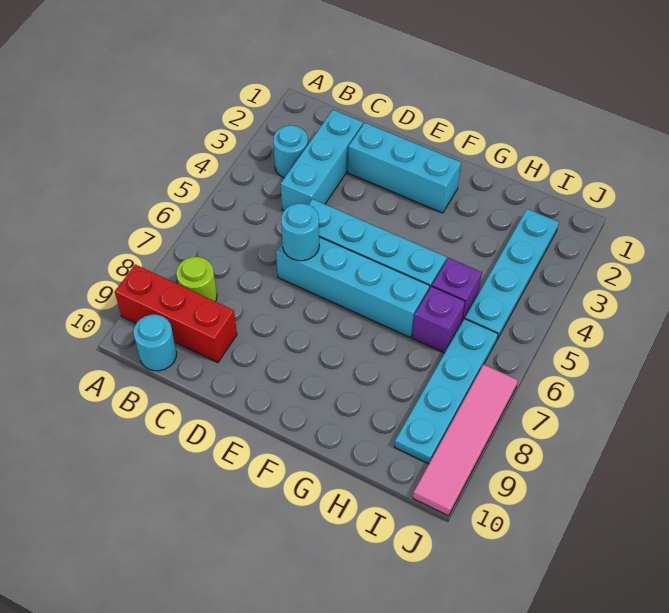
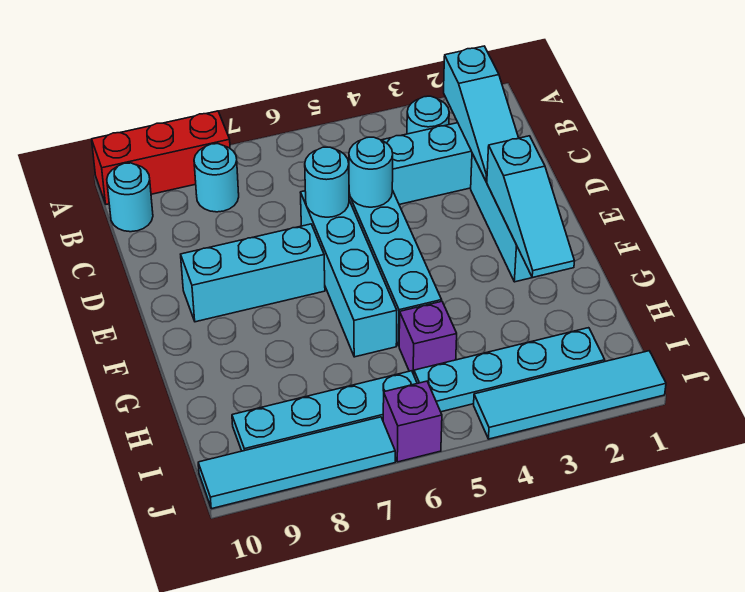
red 1x3 brick [115,264,237,363] -> red 1x3 brick turned to [92,111,230,204]
none -> cyan 1x3 slope [444,46,518,182]
lime 1x1 round brick [176,257,217,302] -> cyan 1x1 round brick [194,144,239,212]
none -> cyan 1x1 round brick [349,137,393,207]
none -> cyan 1x3 slope [487,136,574,278]
none -> cyan 1x3 brick [181,224,325,322]
purple 1x1 brick [412,286,465,353] -> purple 1x1 brick moved to [383,381,442,462]
none -> cyan 1x4 tile [474,351,666,439]
pink 1x4 tile [413,364,518,516] -> cyan 1x4 tile [198,417,395,509]

